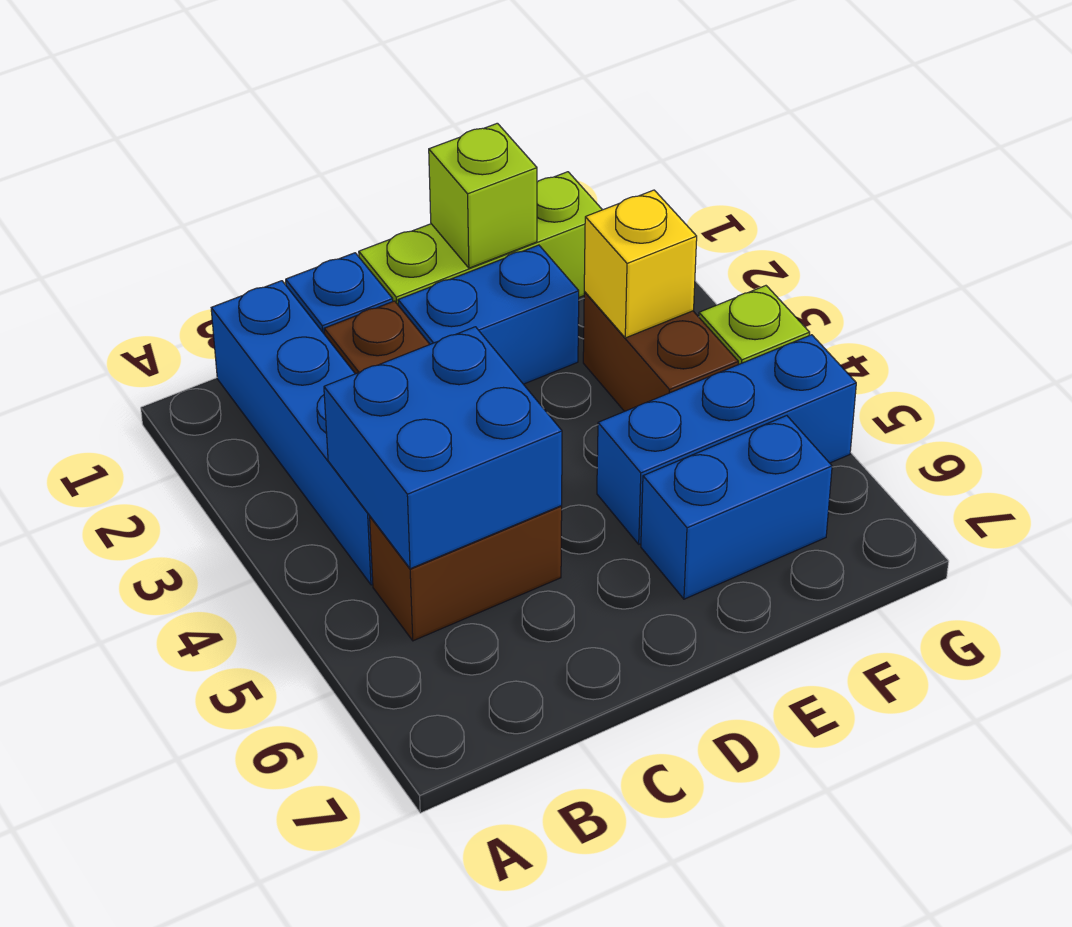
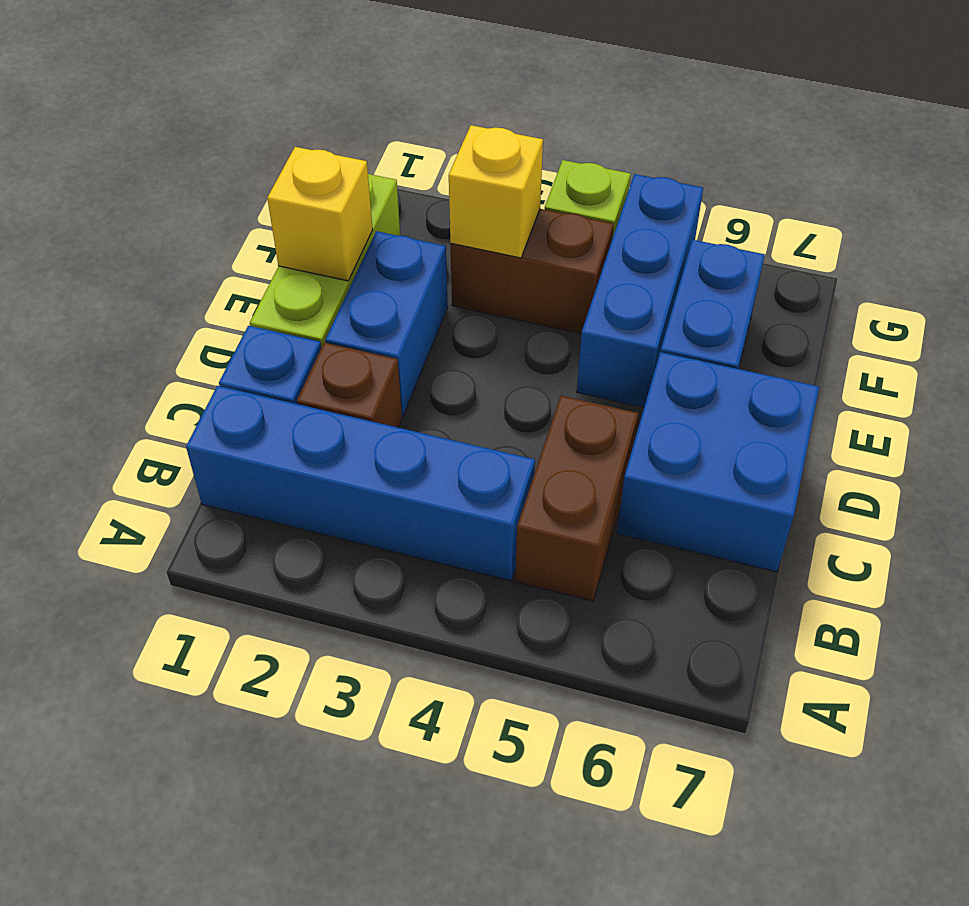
blue 2x2 brick [324,327,562,569] -> blue 2x2 brick moved to [617,352,819,572]
lime 1x1 brick [429,123,537,268] -> yellow 1x1 brick [267,147,373,281]

